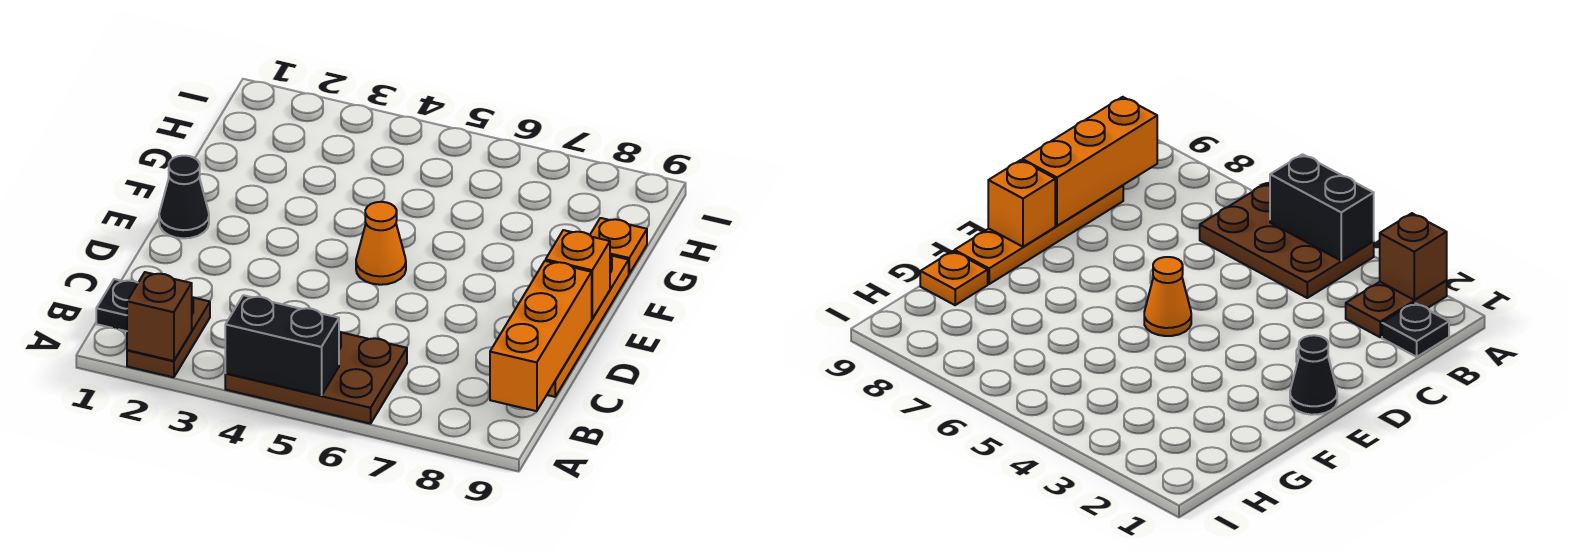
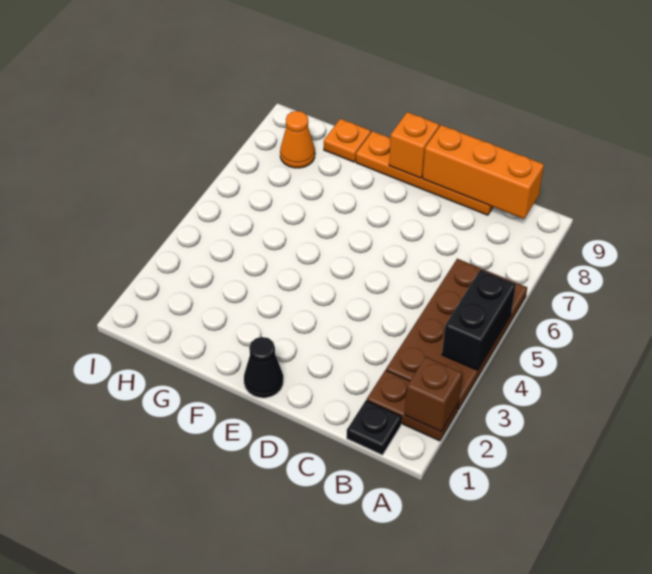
brown 2x3 plate [225,332,407,424] -> brown 2x4 plate [386,259,527,410]
orange 1x1 cone [356,202,406,285] -> orange 1x1 cone moved to [280,111,315,168]

